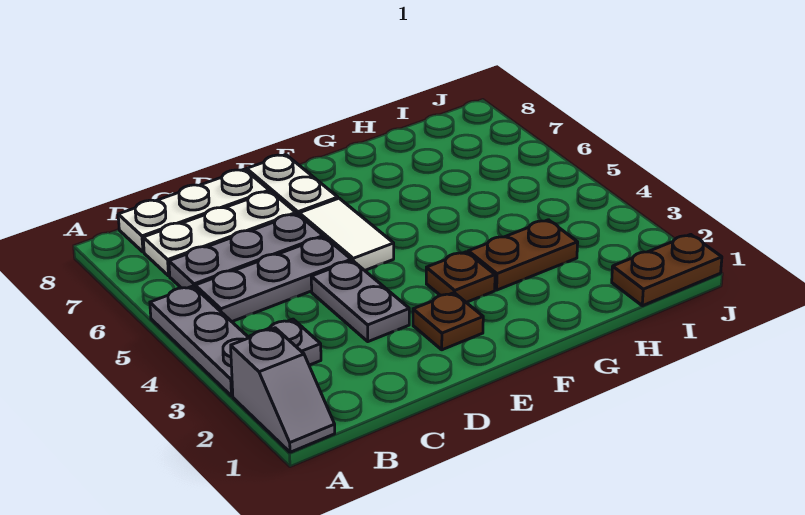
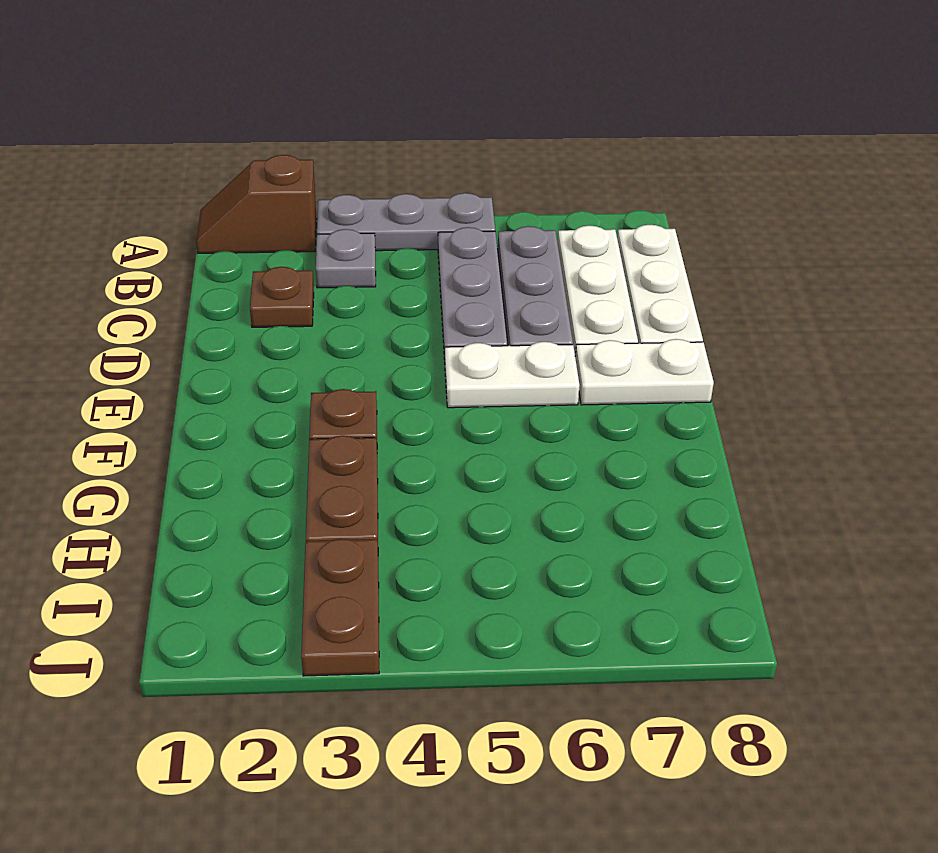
grey 1x2 slope [231,328,335,452] -> brown 1x2 slope [196,155,316,253]
grey 1x2 plate [311,261,409,342] -> none
brown 1x1 plate [413,293,483,350] -> brown 1x1 plate moved to [250,267,314,327]
white 1x2 tile [299,198,394,270] -> white 1x2 plate [445,342,580,408]
brown 1x2 plate [612,234,722,306] -> brown 1x2 plate moved to [301,539,379,676]

